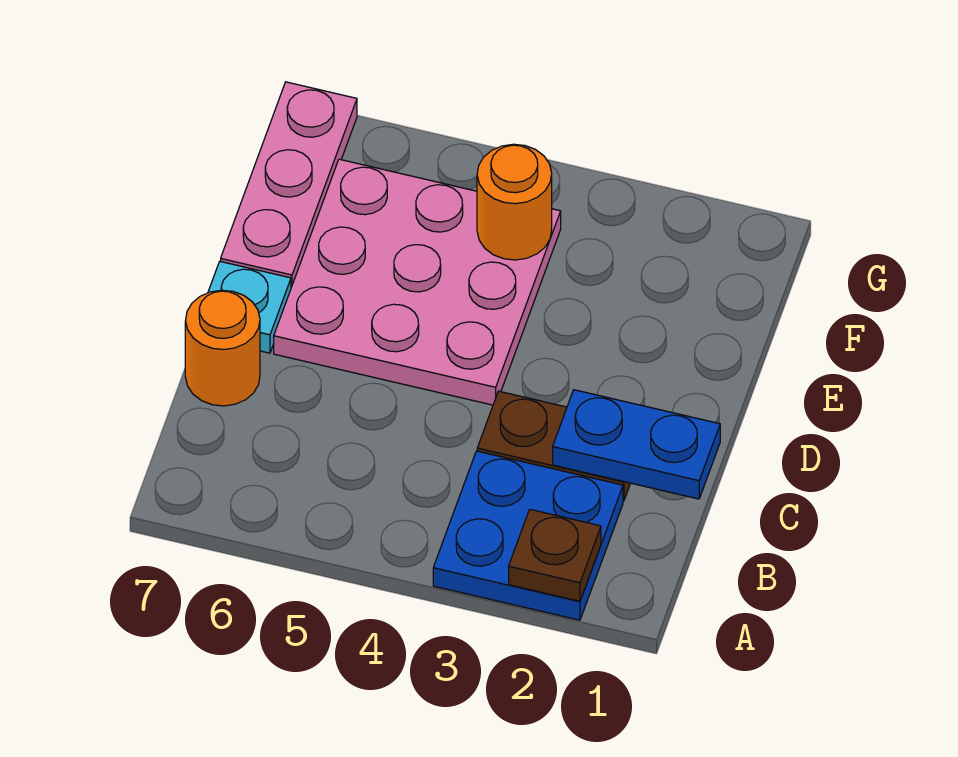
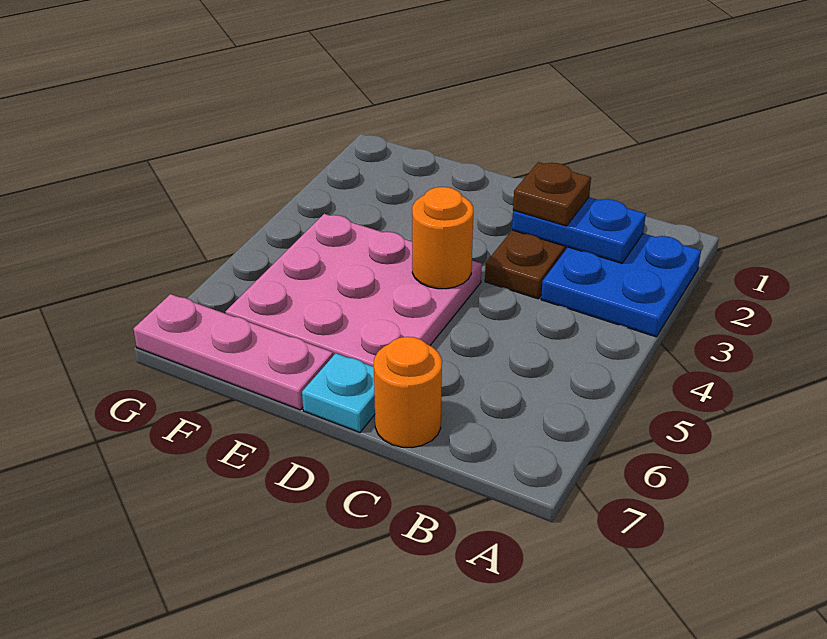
brown 1x1 plate [509,510,601,601] -> brown 1x1 plate moved to [513,162,591,226]
blue 1x2 plate [553,390,720,499] -> blue 1x2 plate turned to [512,197,646,263]
orange 1x1 round brick [477,144,552,260] -> orange 1x1 round brick moved to [412,187,473,289]

